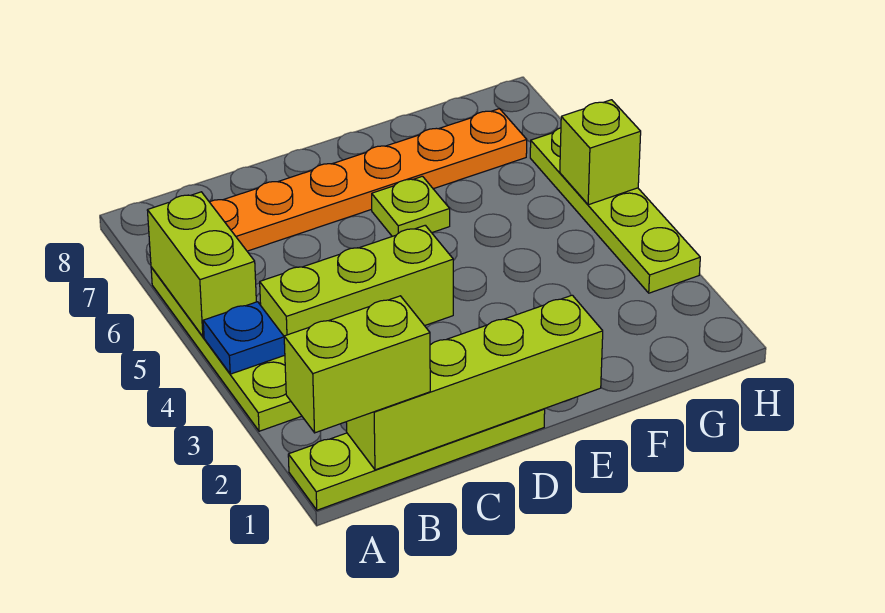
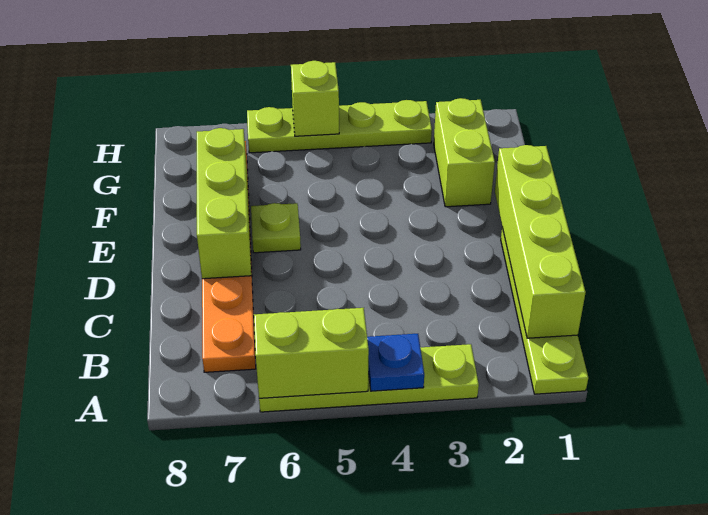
lime 1x2 brick [284,296,430,433] -> lime 1x2 brick moved to [434,98,495,207]
lime 1x3 brick [260,225,453,336] -> lime 1x3 brick moved to [197,128,251,279]

